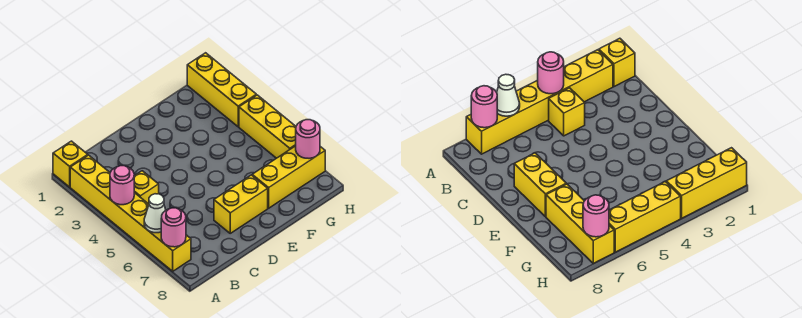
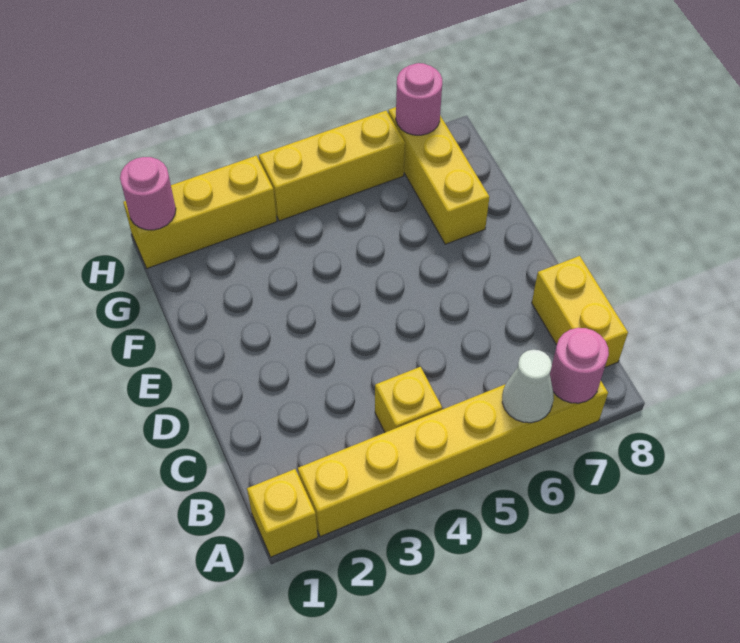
pink 1x1 round brick [110,166,134,205] -> pink 1x1 round brick moved to [120,157,176,230]
yellow 1x2 brick [214,175,268,233] -> yellow 1x2 brick moved to [532,256,628,367]

